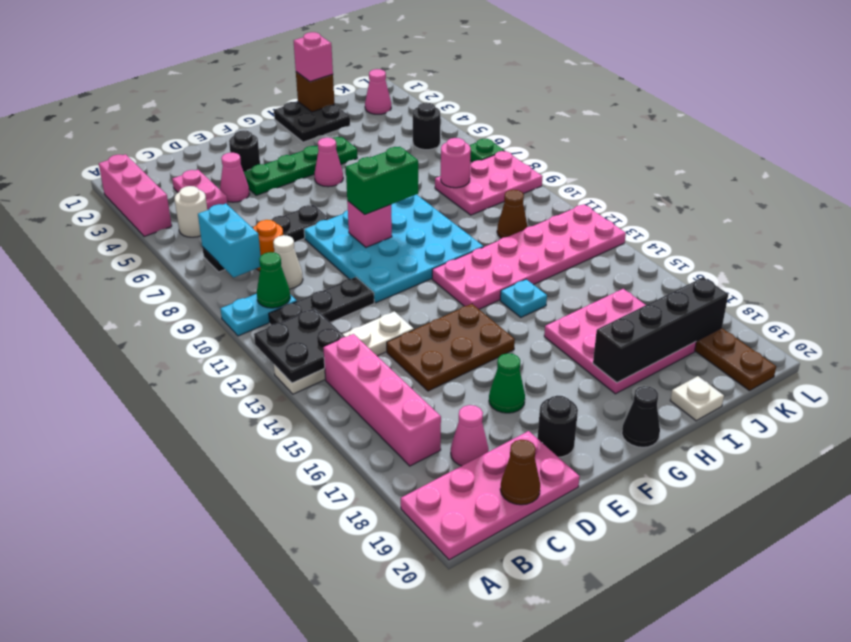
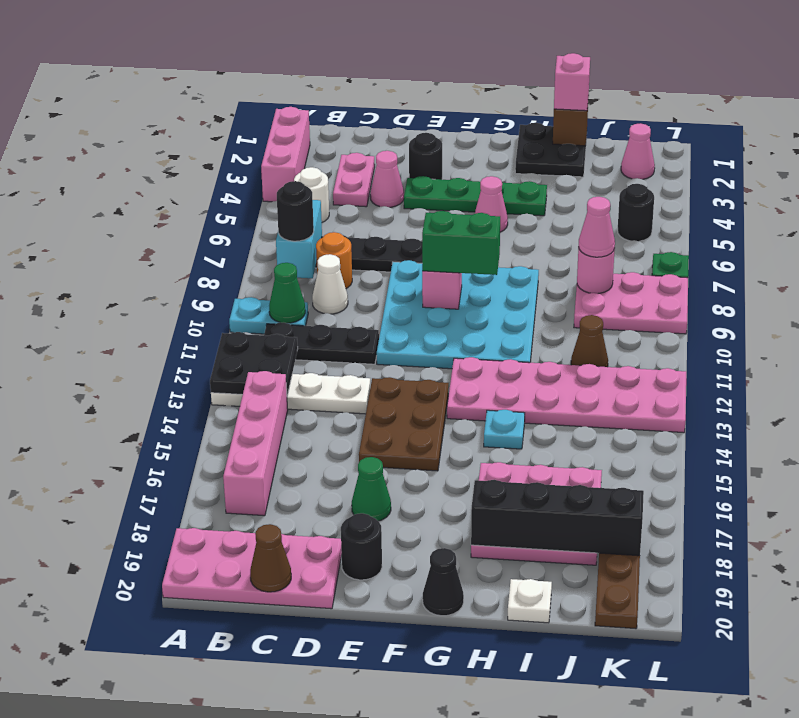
none -> black 1x1 round brick [277,181,314,241]
pink 1x1 cone [451,405,489,466] -> pink 1x1 cone moved to [579,197,615,257]
brown 2x3 plate [387,304,515,391] -> brown 2x3 plate turned to [359,377,449,471]

